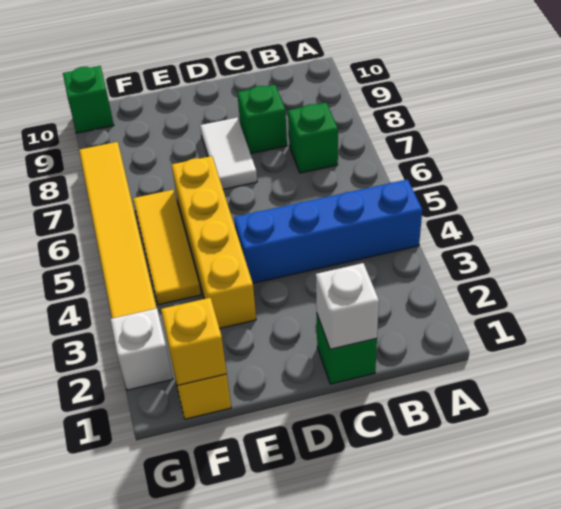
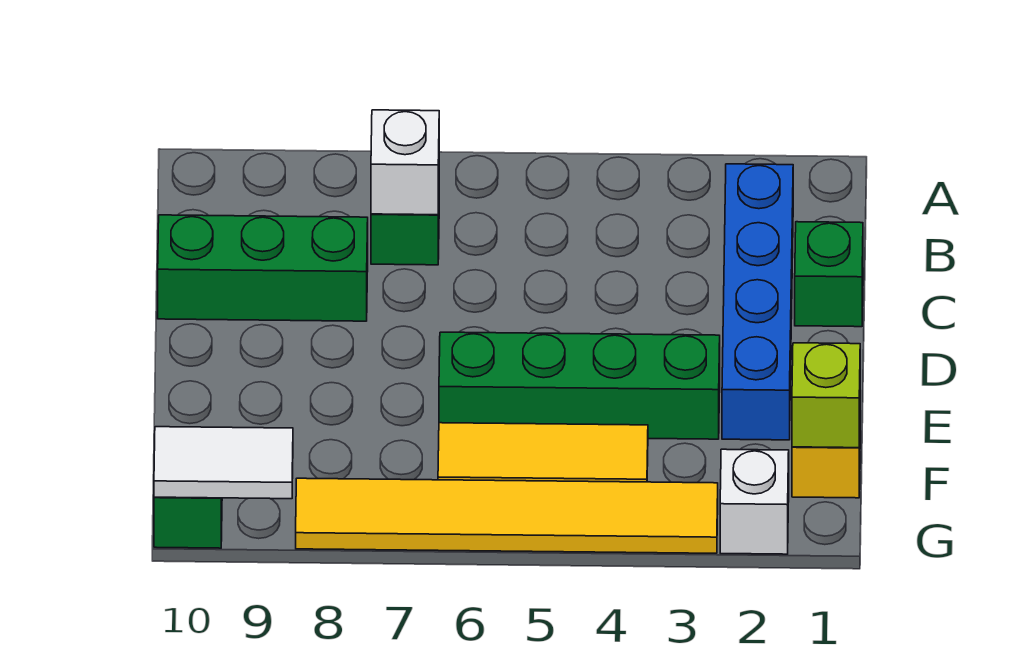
blue 1x4 brick [234,180,422,283] -> blue 1x4 brick moved to [722,164,793,440]
white 1x1 brick [316,263,379,349] -> white 1x1 brick moved to [371,110,439,215]
green 1x1 brick [237,85,287,154] -> green 1x3 brick [158,215,368,321]
white 1x2 tile [200,117,257,189] -> white 1x2 tile moved to [154,427,293,499]
yellow 1x4 brick [172,156,256,328] -> green 1x4 brick [439,332,720,439]
yellow 1x1 brick [161,298,227,385] -> lime 1x1 brick [792,343,860,448]

